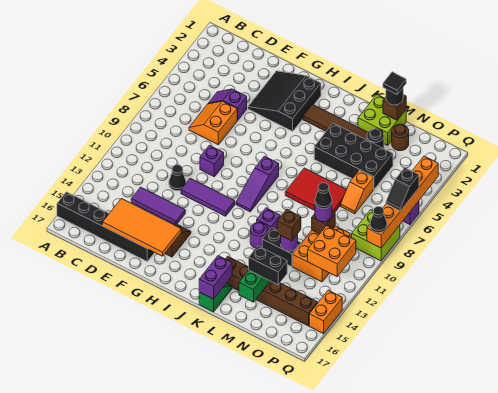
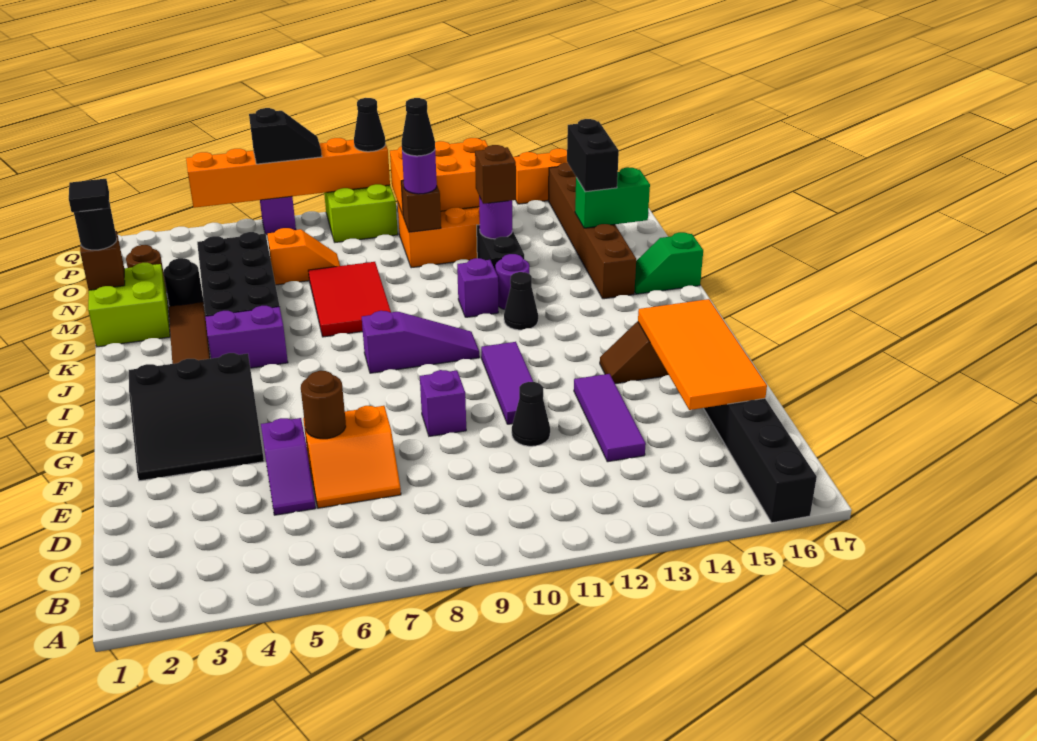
none -> brown 1x1 round brick [301,371,346,439]
none -> black 1x1 cone [504,272,538,330]
purple 1x2 brick [199,256,232,299] -> purple 1x2 brick moved to [205,306,288,368]
orange 2x2 brick [308,225,356,276] -> orange 2x3 brick [390,138,488,215]

